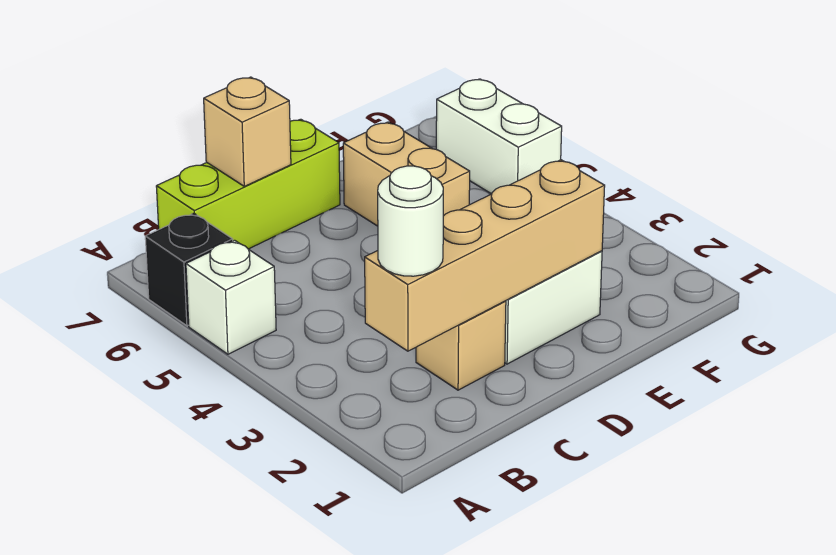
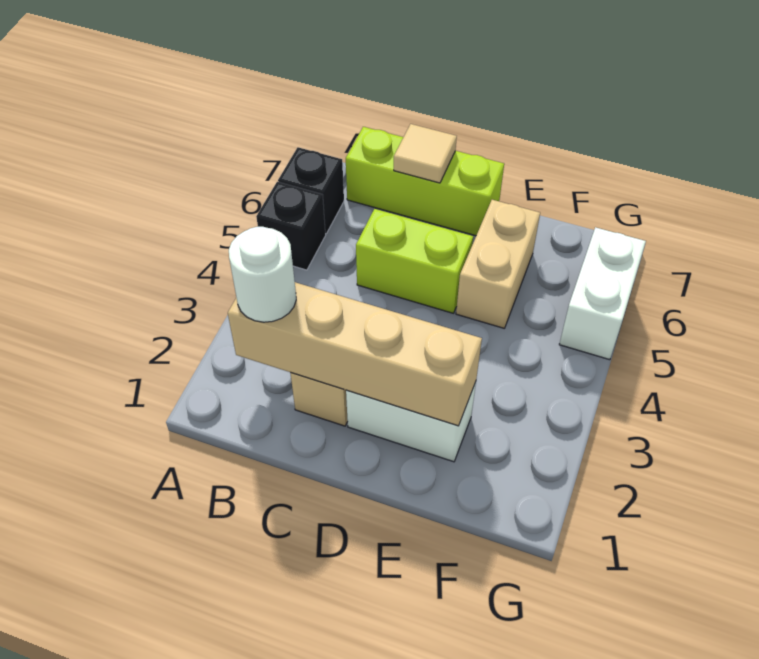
white 1x1 brick [186,240,276,354] -> black 1x1 brick [256,182,326,270]
none -> lime 1x2 brick [356,209,473,313]
tan 1x1 brick [204,77,291,186] -> tan 1x1 tile [394,124,457,183]

